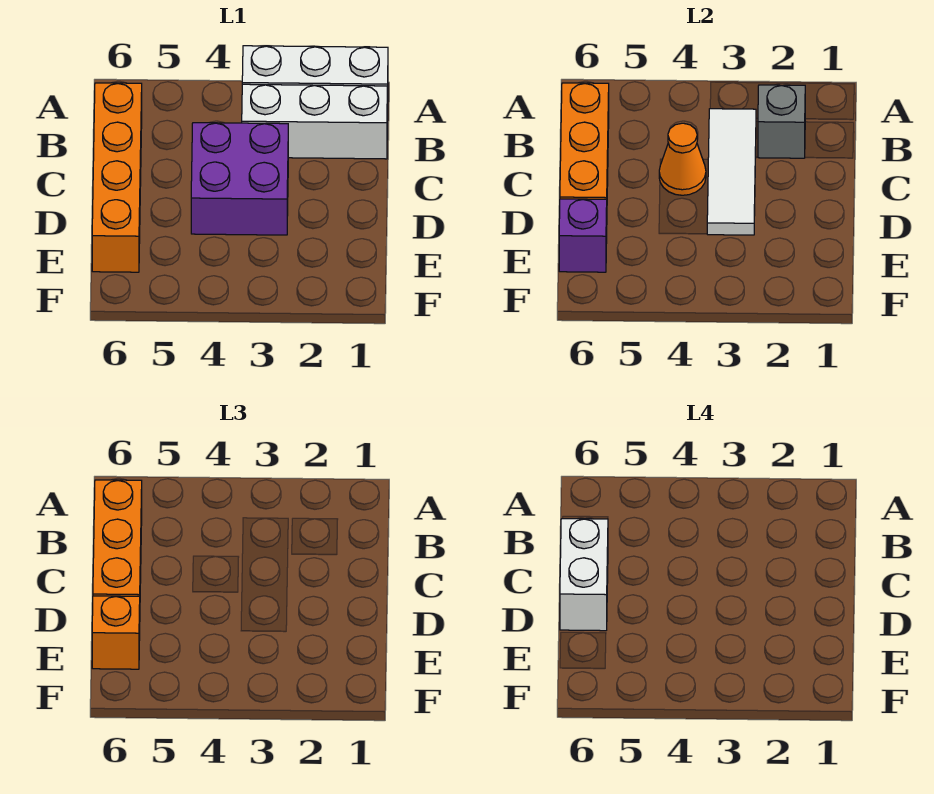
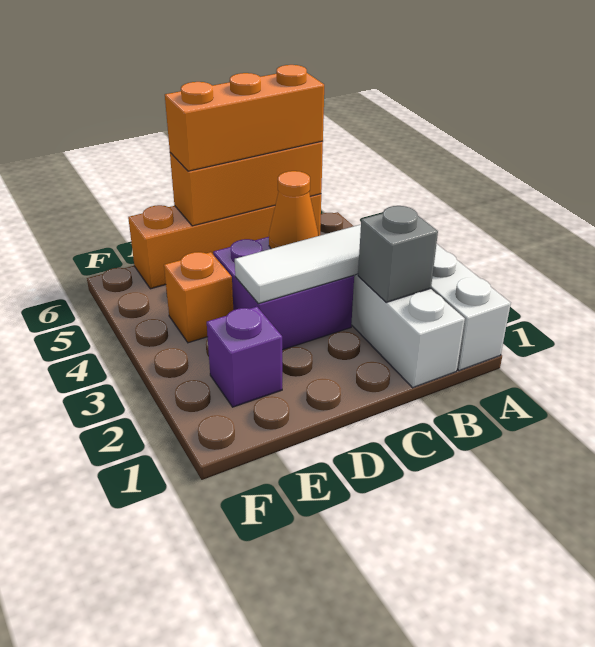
white 1x2 brick [560,519,608,631] -> none
purple 1x1 brick [559,199,607,272] -> purple 1x1 brick moved to [207,307,282,407]
orange 1x1 brick [92,596,140,669] -> orange 1x1 brick moved to [164,252,233,343]

